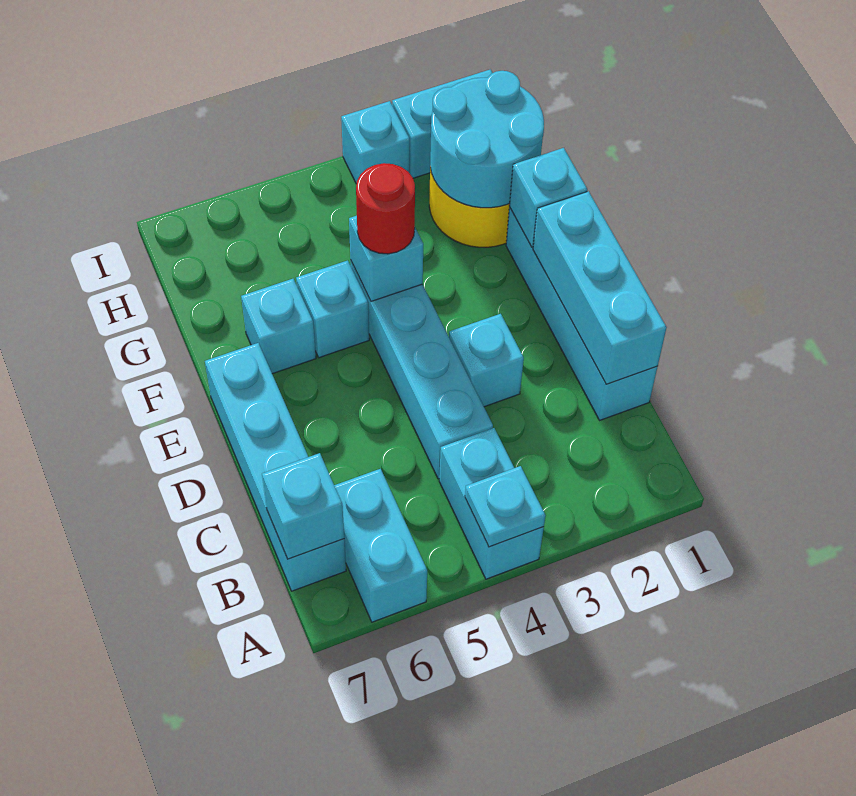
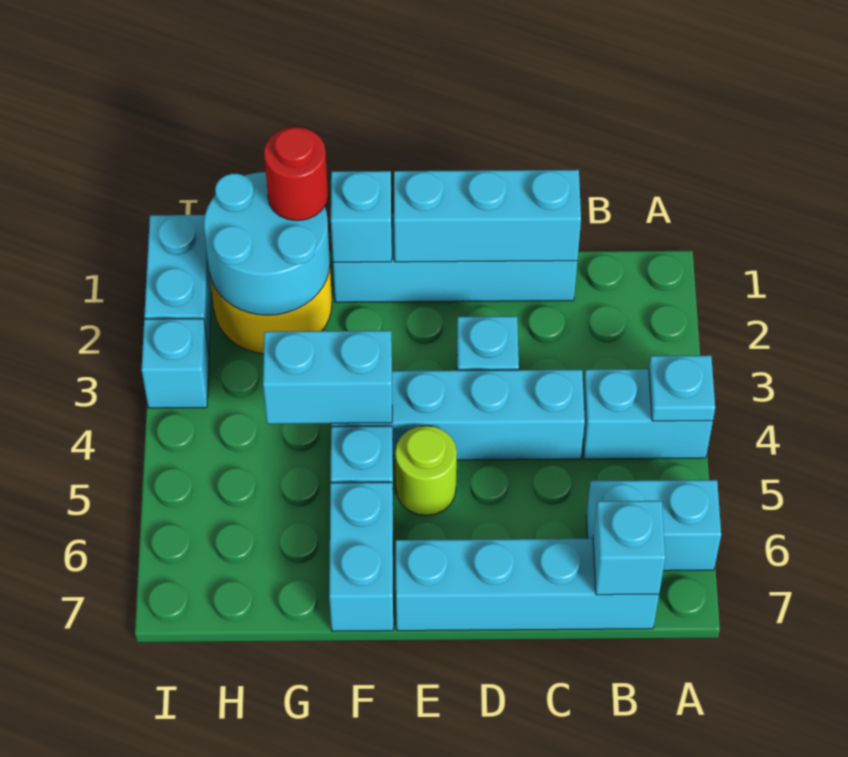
none -> lime 1x1 round brick [395,426,457,516]
cyan 1x1 brick [349,216,423,301] -> cyan 1x2 brick [263,331,392,424]
red 1x1 round brick [356,163,415,254] -> red 1x1 round brick moved to [264,127,328,221]
cyan 1x1 brick [241,279,316,374] -> cyan 1x2 brick [329,482,393,631]

